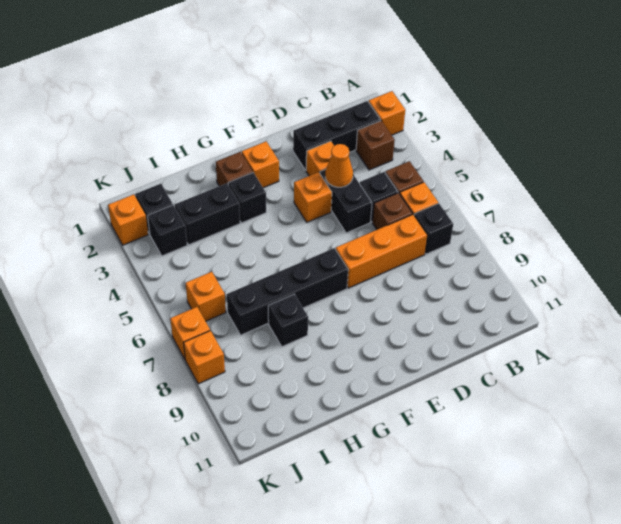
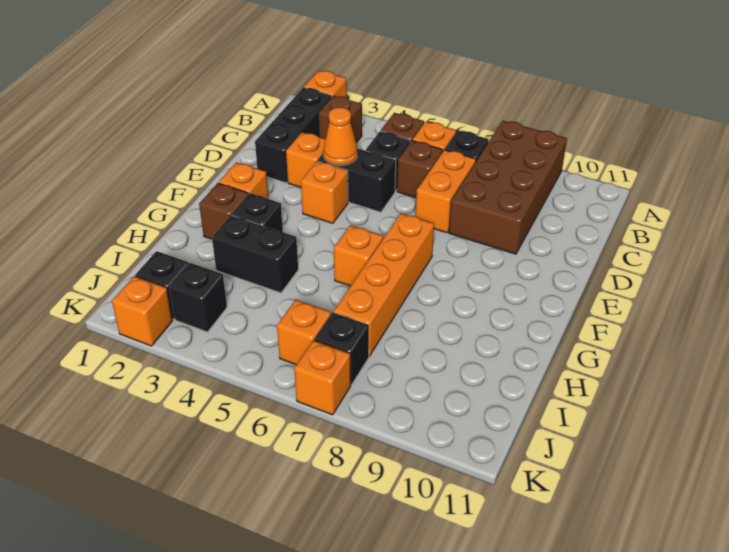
none -> brown 2x4 brick [449,121,567,254]
orange 1x3 brick [336,214,428,288] -> orange 1x2 brick [416,150,476,233]
black 1x4 brick [227,248,348,335] -> orange 1x4 brick [334,213,434,356]
black 1x2 brick [175,183,240,245] -> black 1x2 brick turned to [212,215,298,293]
black 1x1 brick [268,294,308,347] -> black 1x1 brick moved to [314,312,369,385]
orange 1x1 brick [184,331,225,384] -> orange 1x1 brick moved to [334,225,383,286]

